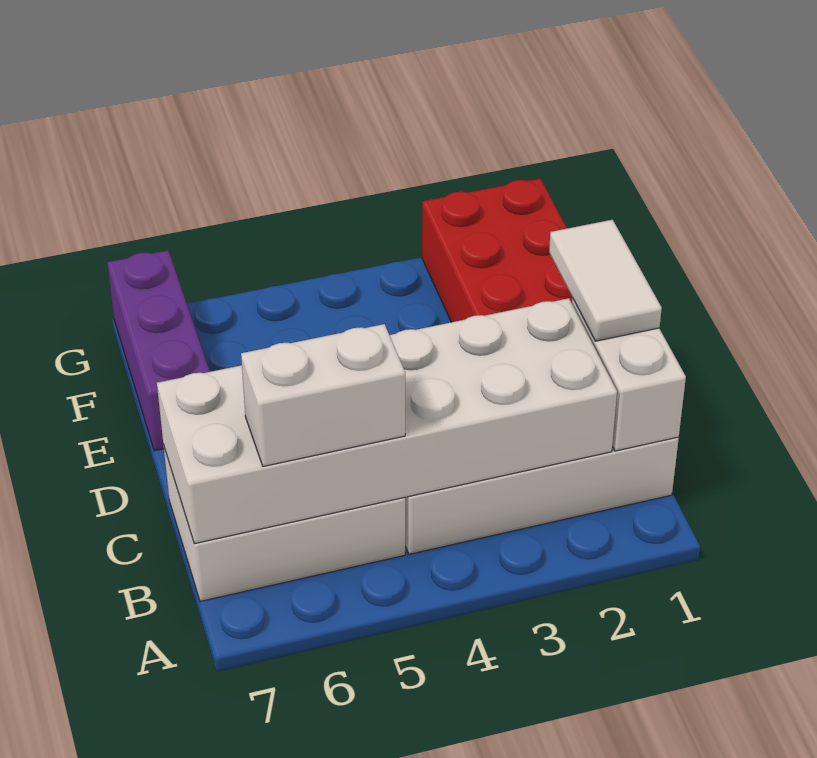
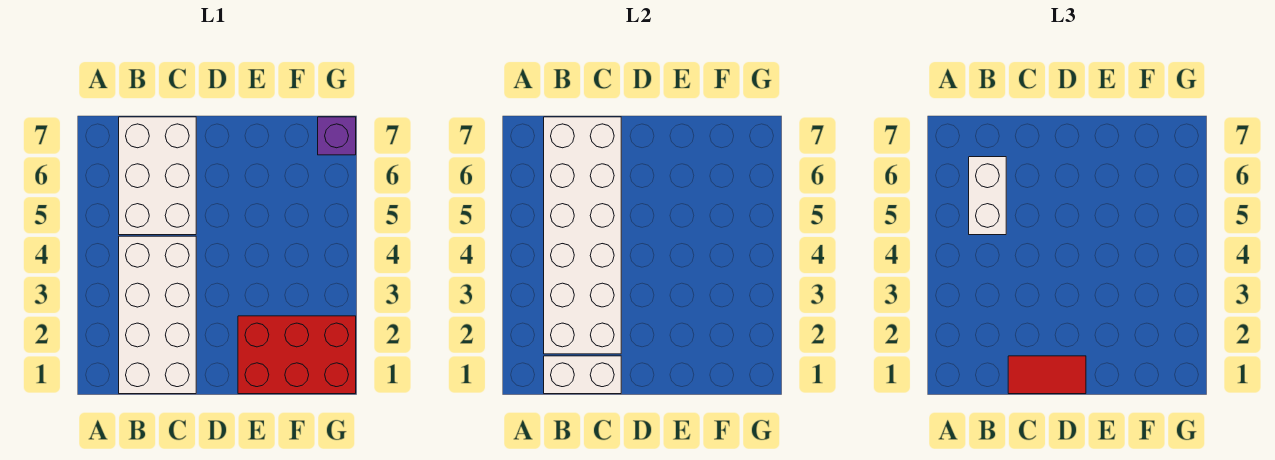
white 1x2 tile [549,220,662,341] -> red 1x2 tile [1008,356,1086,394]
purple 1x3 brick [107,250,210,451] -> purple 1x1 brick [318,117,356,155]

